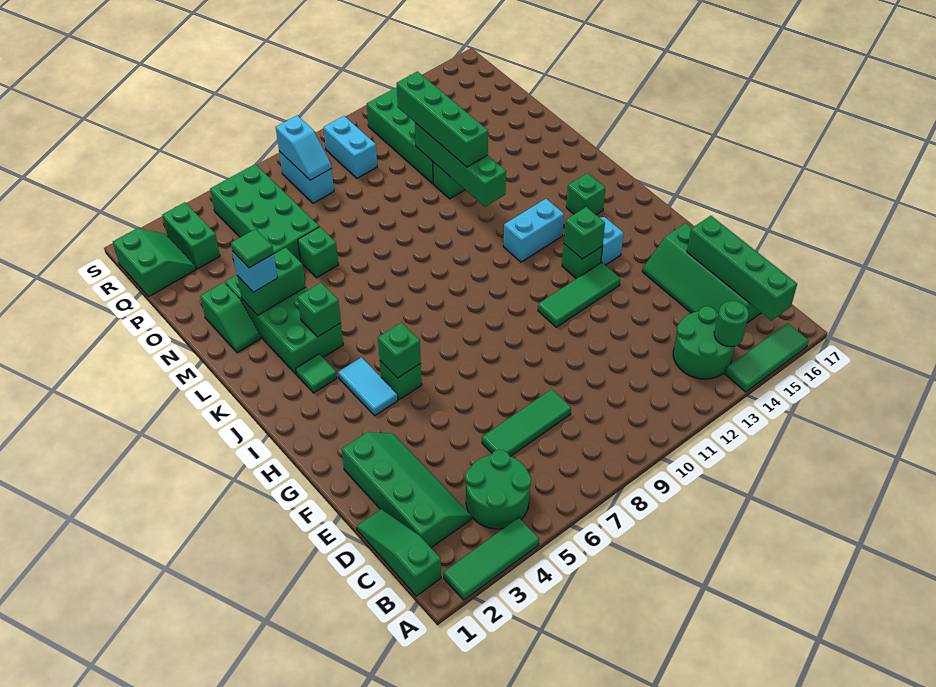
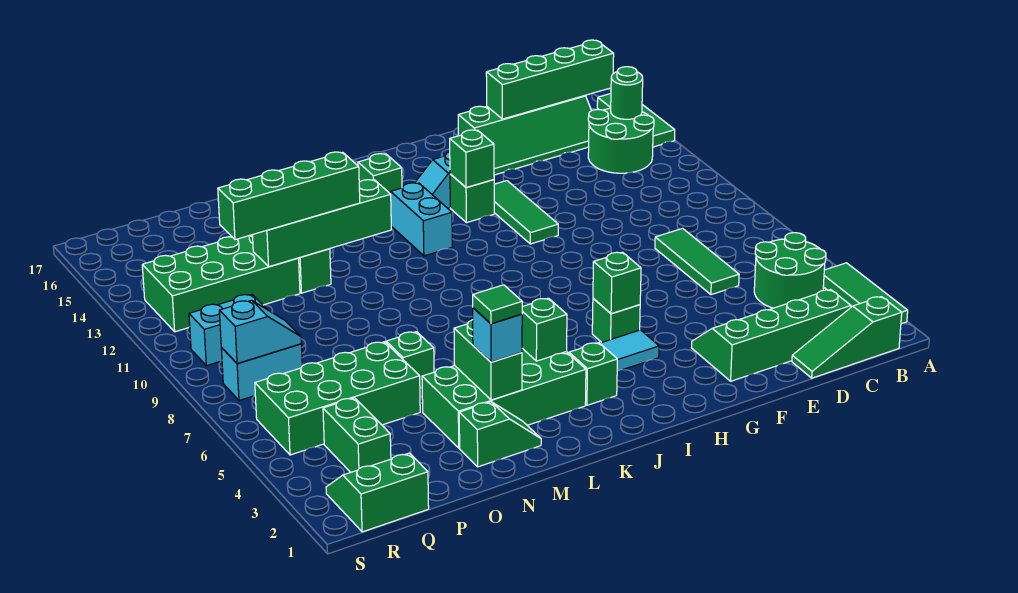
green 1x1 tile [296,354,337,393] -> green 1x1 brick [569,343,617,405]
green 1x2 brick [162,202,220,269] -> green 1x2 brick turned to [323,398,391,472]

